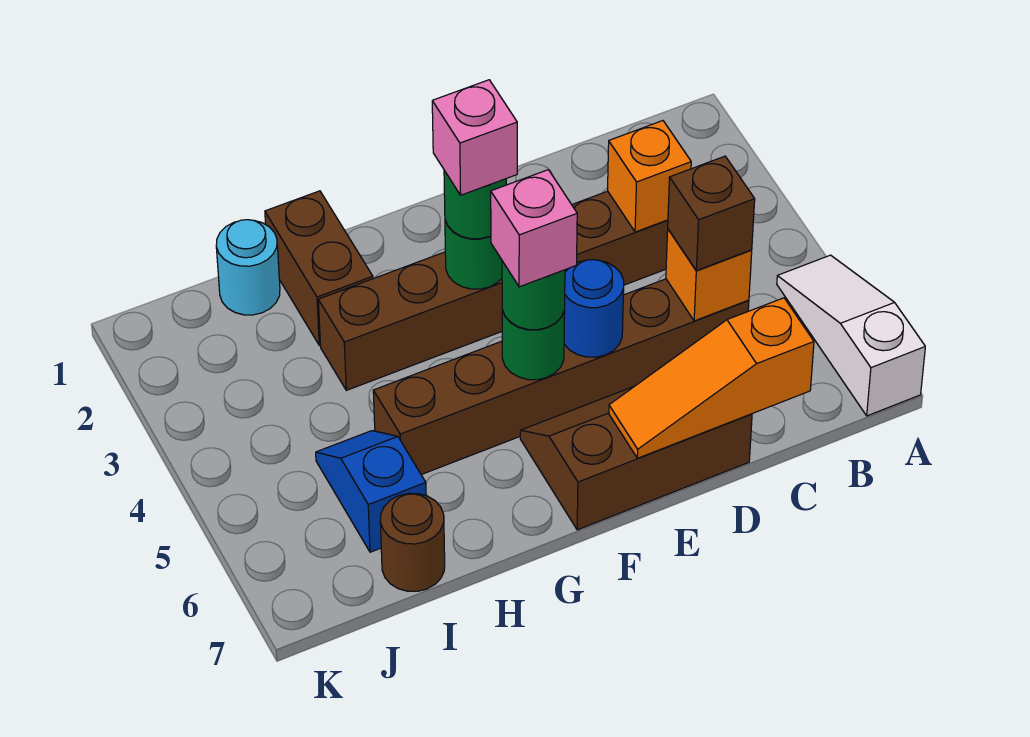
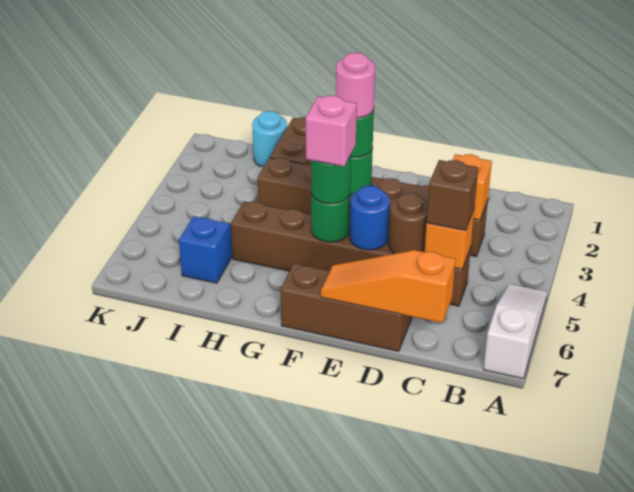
pink 1x1 brick [432,80,517,195] -> pink 1x1 round brick [336,53,375,118]
brown 1x1 round brick [380,493,445,591] -> brown 1x1 round brick moved to [389,193,428,254]

